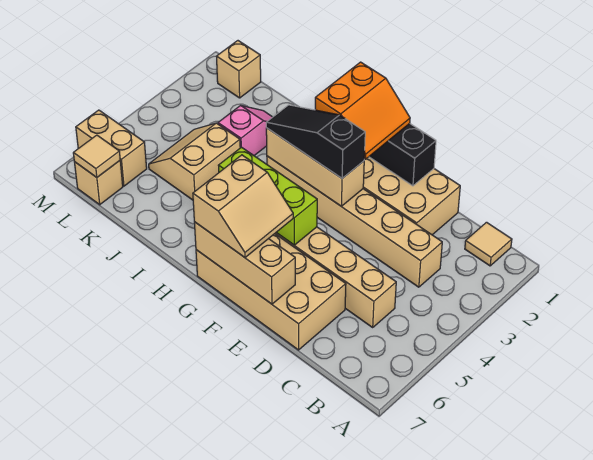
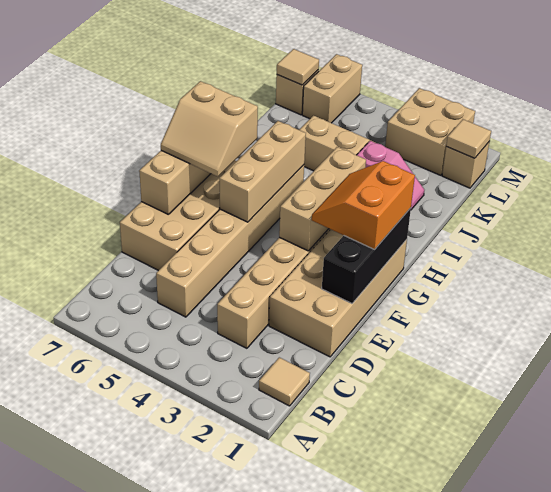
orange 2x2 slope [315,62,410,159] -> orange 2x2 slope turned to [312,161,415,249]
black 1x3 slope [266,105,365,178] -> none
lime 1x3 brick [218,147,317,245] -> tan 1x3 brick [219,121,306,222]
none -> tan 1x1 tile [446,119,491,158]
none -> tan 2x2 brick [385,88,475,175]

